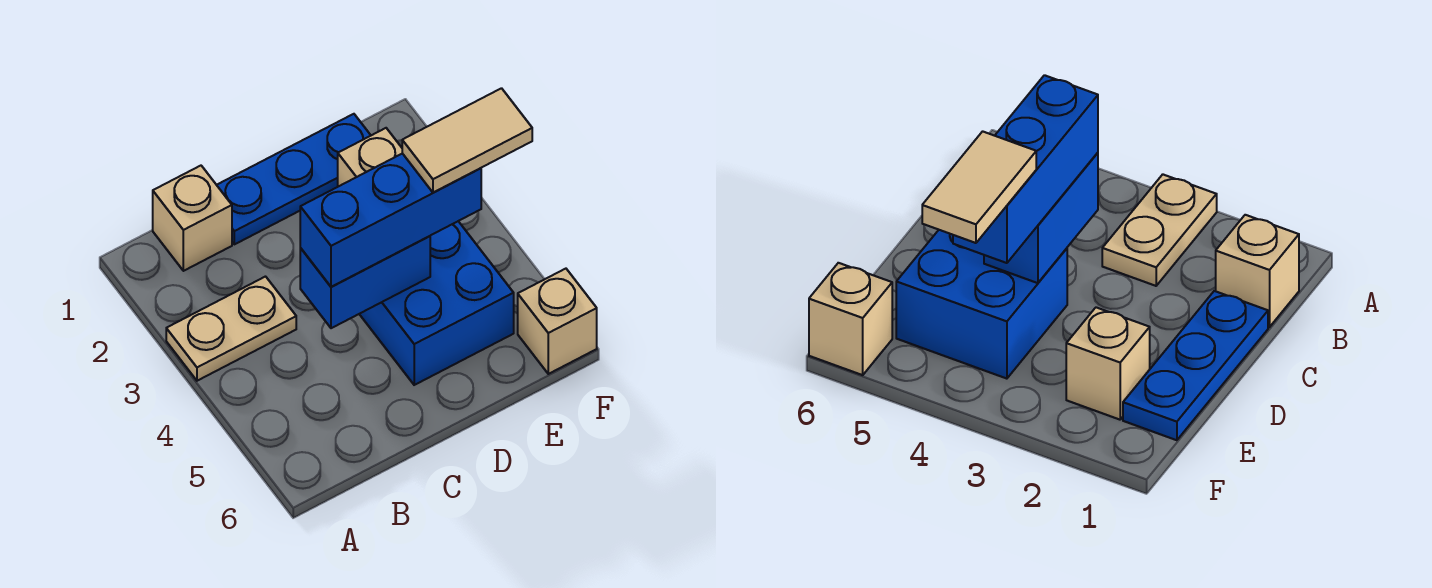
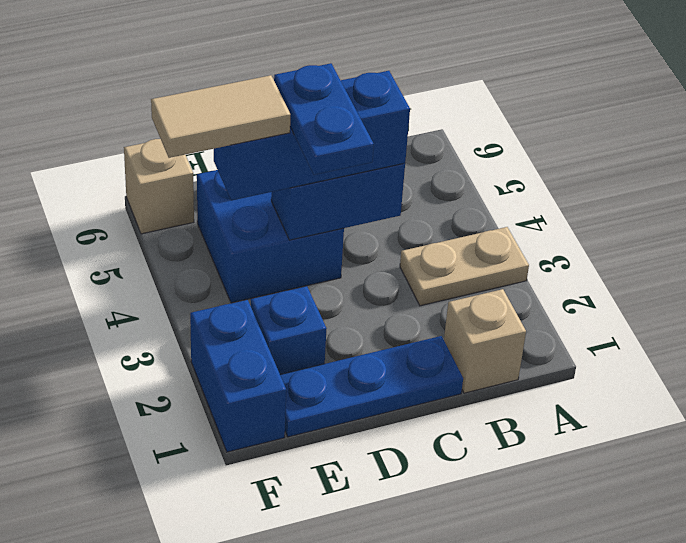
none -> blue 1x2 plate [274,63,374,175]
tan 1x1 brick [338,128,402,187] -> blue 1x1 brick [251,286,327,374]
none -> blue 1x2 brick [190,300,286,452]

